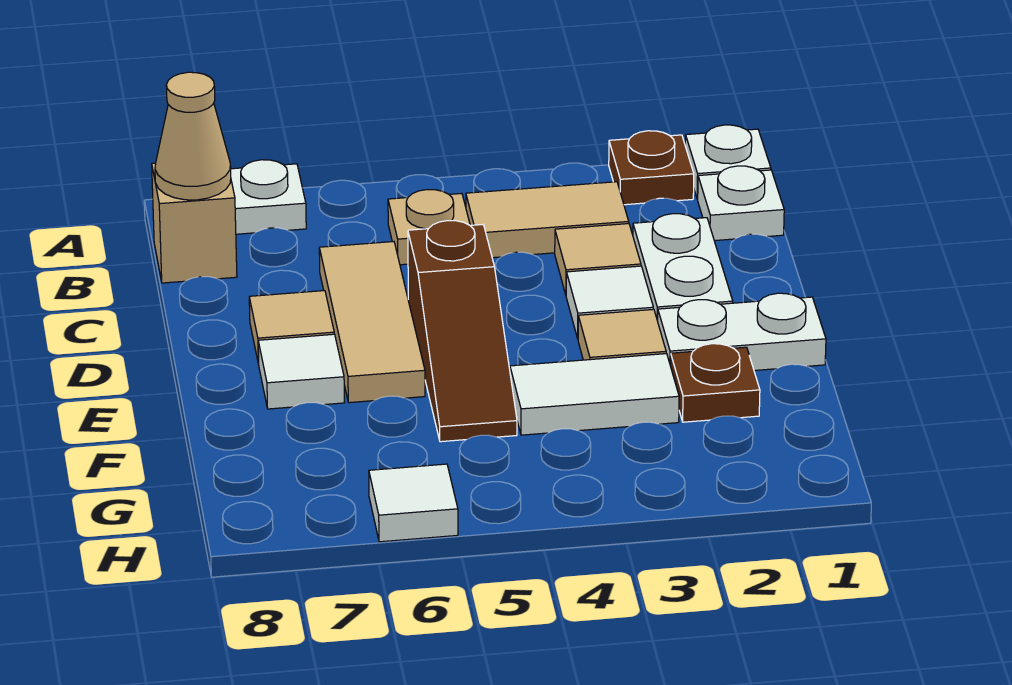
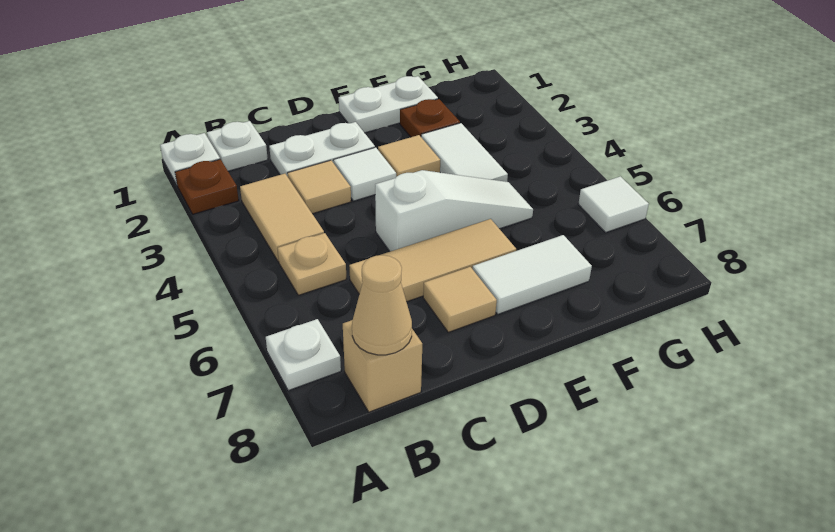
brown 1x3 slope [408,221,517,442] -> white 1x3 slope [375,170,533,251]
white 1x2 plate [658,293,826,371] -> white 1x2 plate turned to [339,76,438,133]
white 1x1 tile [258,334,345,409] -> white 1x2 tile [473,235,592,314]

